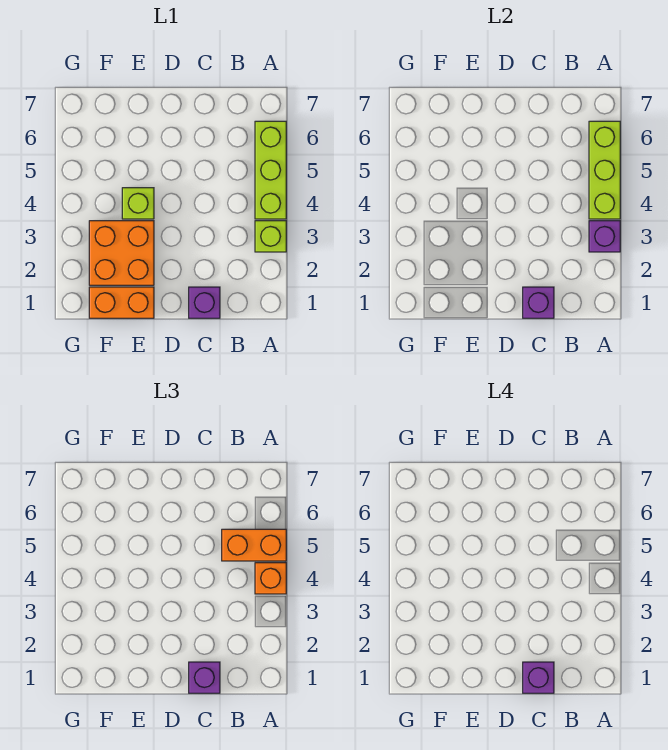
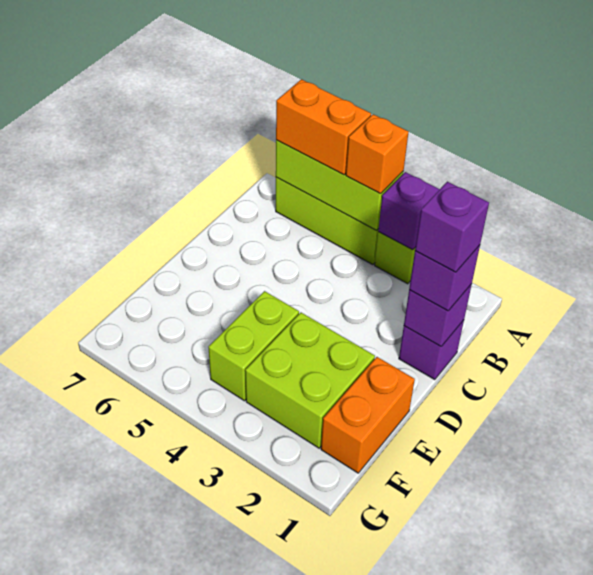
orange 1x2 brick [222,529,286,561] -> orange 1x2 brick turned to [276,79,371,175]
orange 2x2 brick [89,221,154,285] -> lime 2x2 brick [245,313,375,448]
lime 1x1 brick [122,188,154,219] -> lime 1x2 brick [208,291,299,401]

